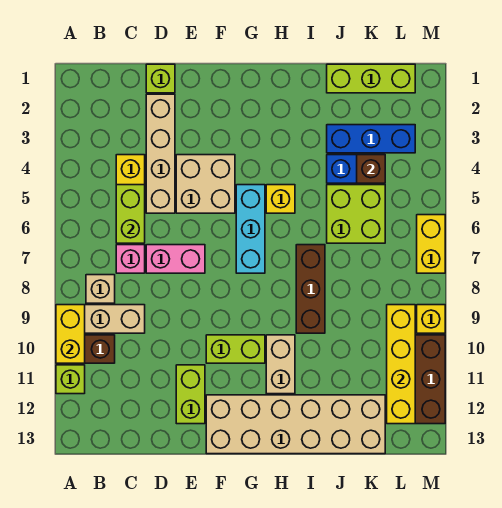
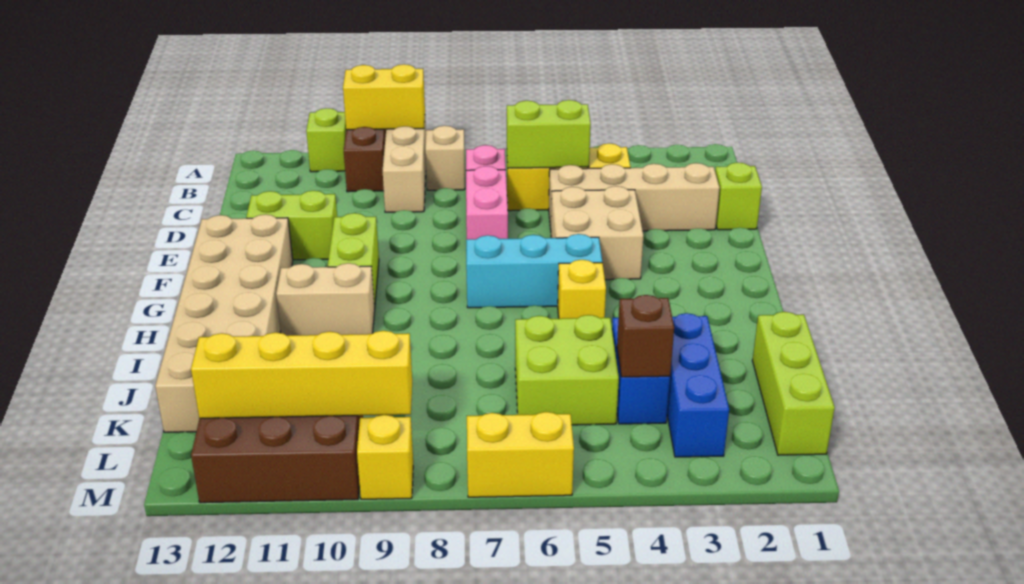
brown 1x3 brick [296,245,325,333] -> none

